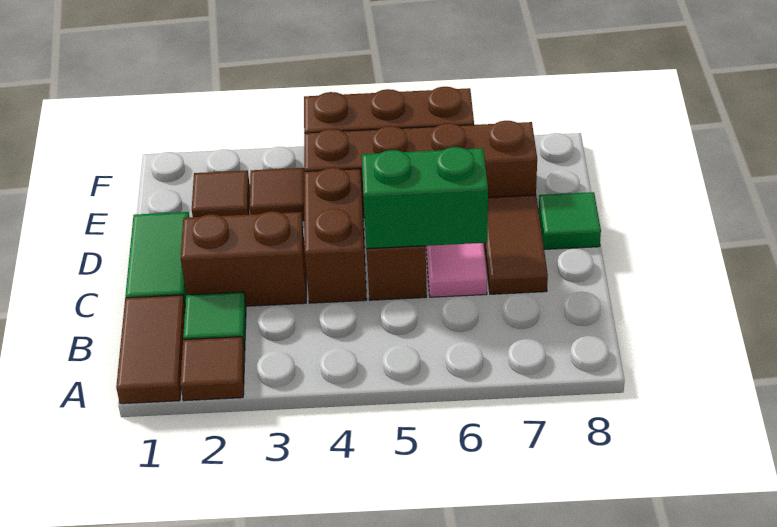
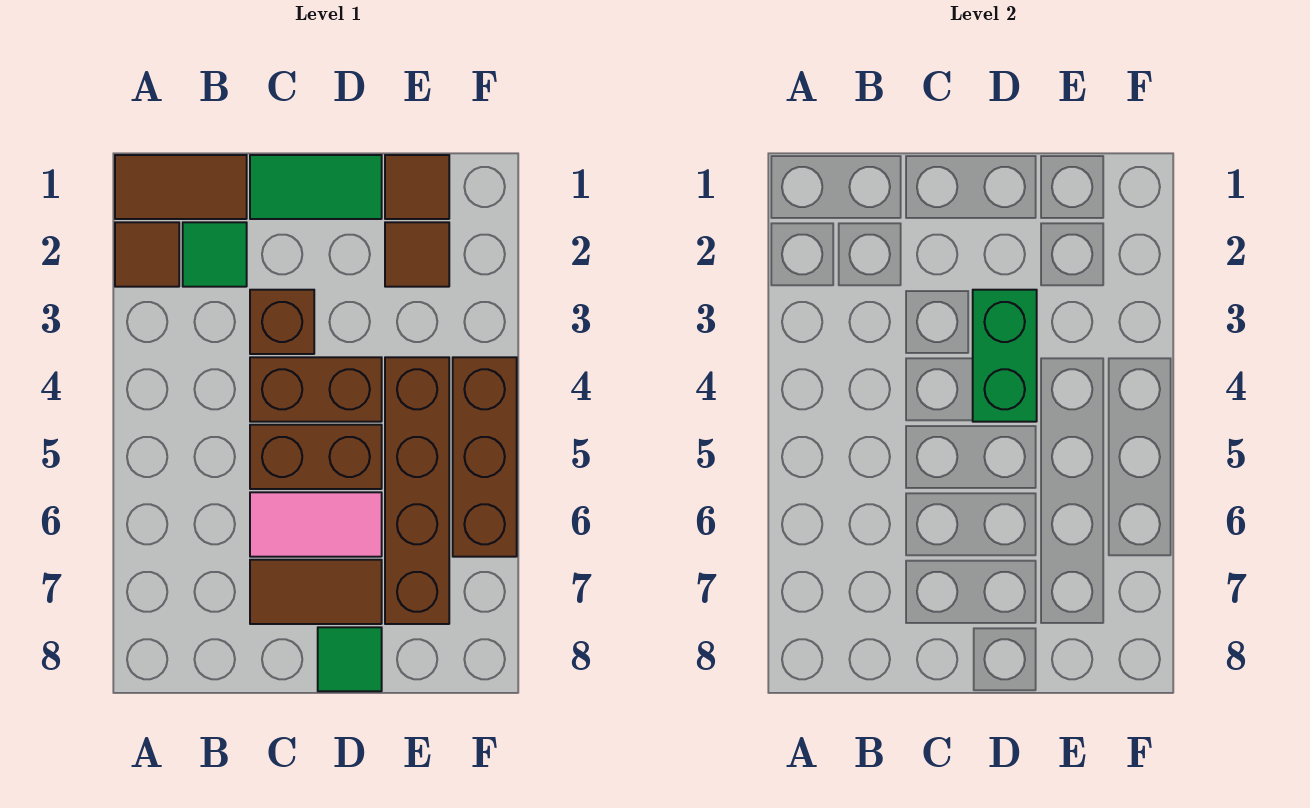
brown 1x2 brick [181,211,306,306] -> brown 1x1 brick [250,290,314,354]
green 1x2 brick [362,147,488,249] -> green 1x2 brick moved to [973,290,1037,422]
brown 1x1 tile [249,168,304,221] -> brown 1x1 tile moved to [385,155,449,219]

